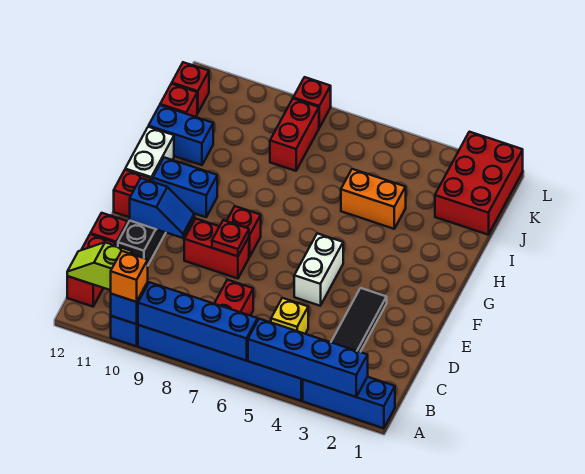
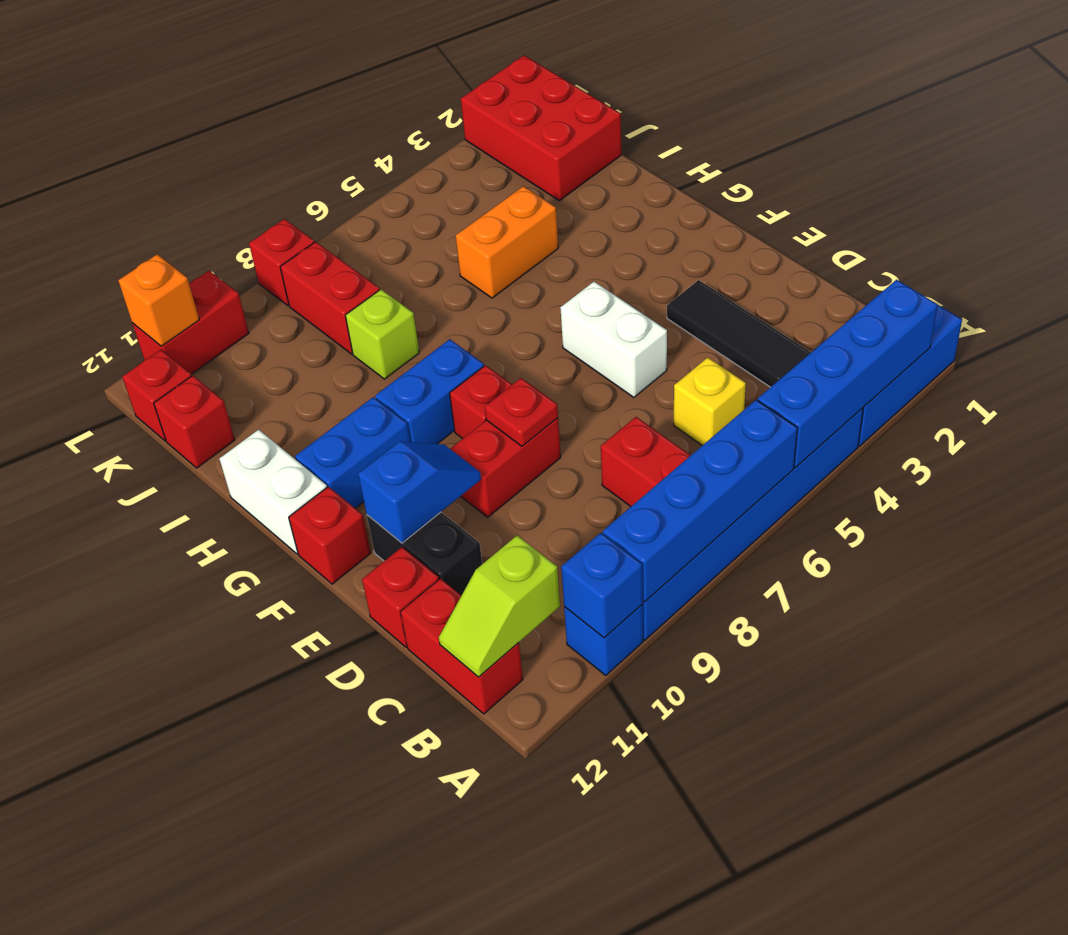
orange 1x1 brick [111,251,148,302] -> orange 1x1 brick moved to [118,254,199,346]
none -> lime 1x1 brick [345,289,419,379]
blue 1x2 brick [149,105,213,165] -> blue 1x2 brick moved to [375,339,484,444]
none -> red 1x2 brick [132,271,249,374]

